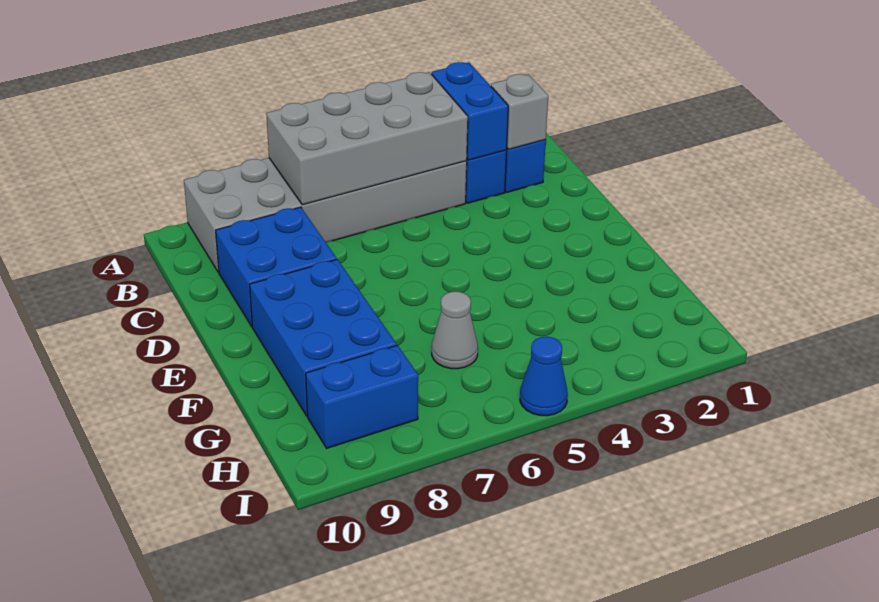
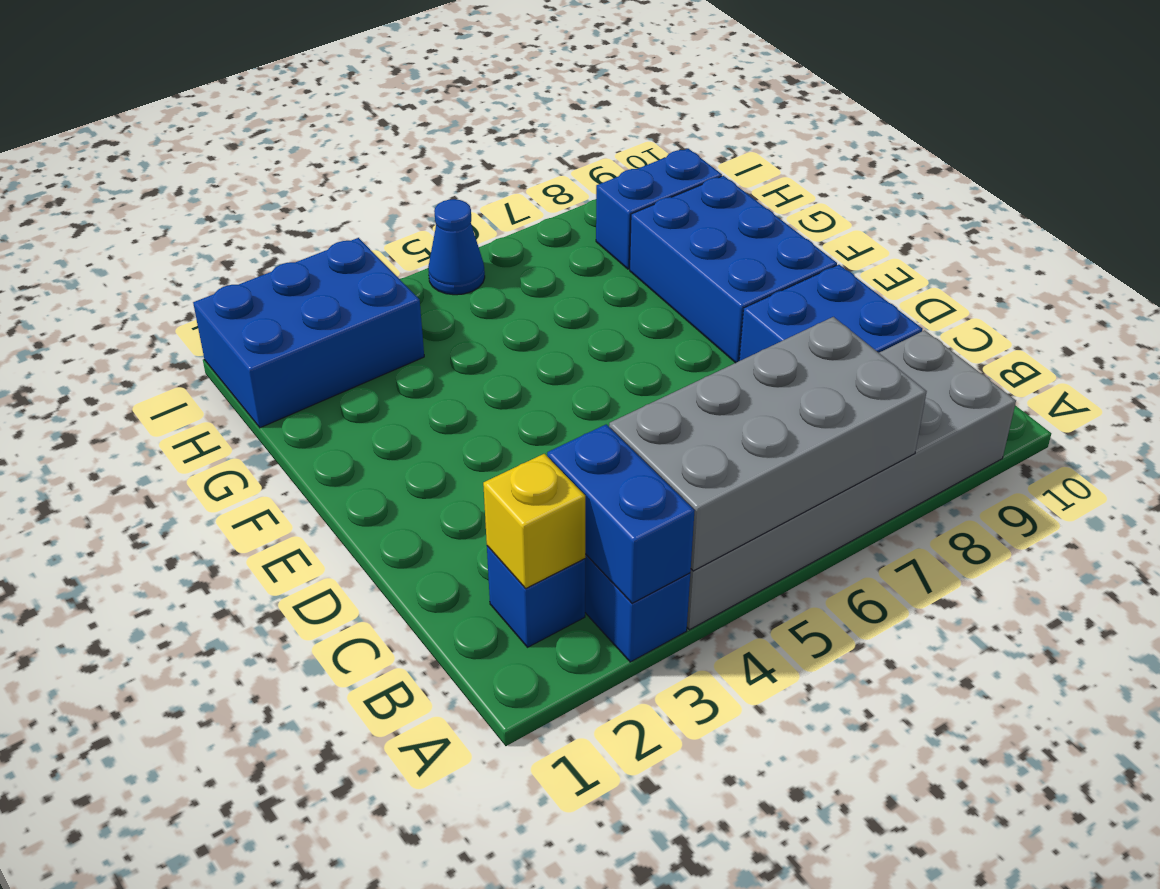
grey 1x1 brick [491,74,548,149] -> yellow 1x1 brick [483,454,585,588]
grey 1x1 cone [432,291,478,369] -> none
none -> blue 2x3 brick [193,238,424,428]

